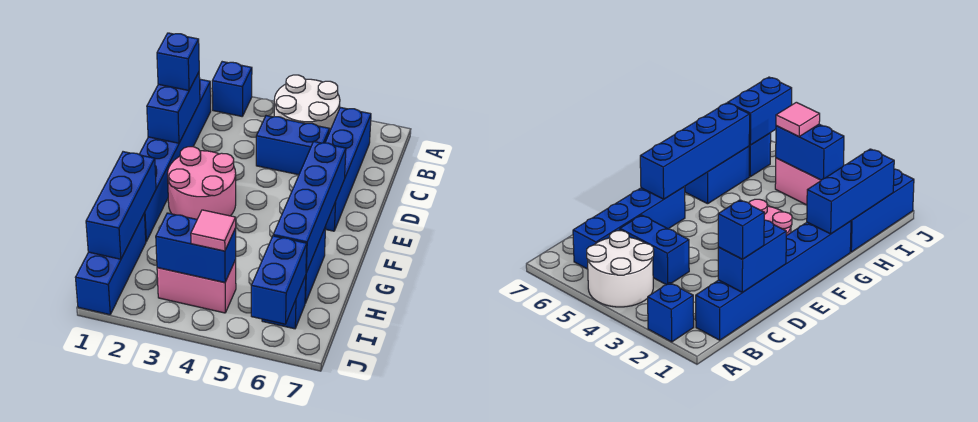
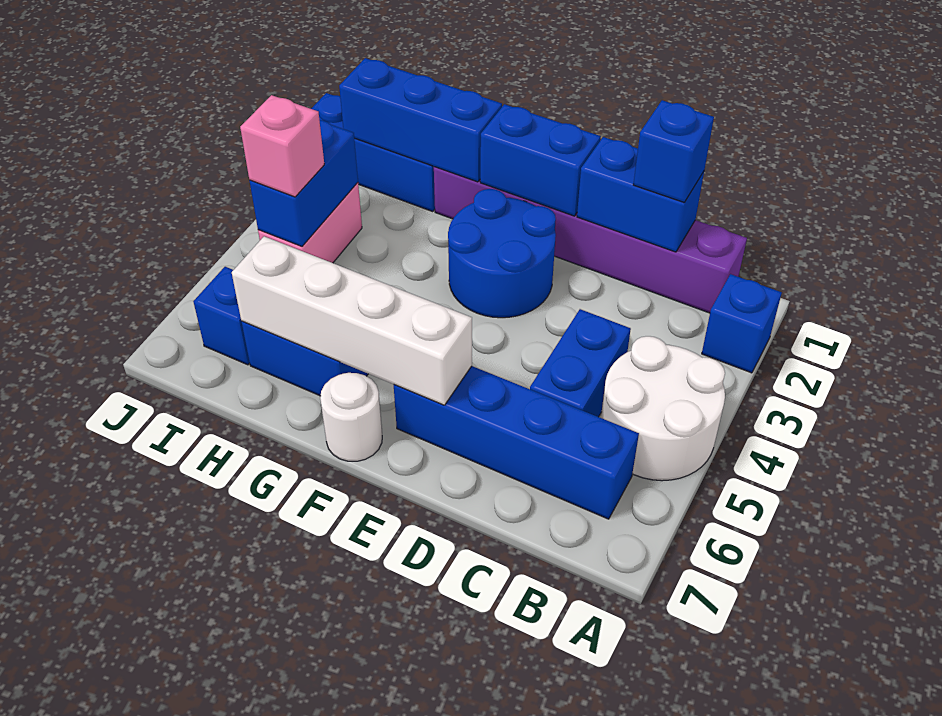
blue 1x6 brick [139,79,211,241] -> purple 1x6 brick [434,167,747,313]
pink 2x2 round brick [168,147,236,219] -> blue 2x2 round brick [448,189,556,318]
blue 1x4 brick [273,141,346,273] -> white 1x4 brick [232,236,472,405]
none -> white 1x1 round brick [320,373,382,461]
pink 1x1 tile [191,210,236,251] -> pink 1x1 brick [240,95,324,197]
blue 1x2 brick [251,236,307,324] -> blue 1x2 brick moved to [480,104,601,216]

